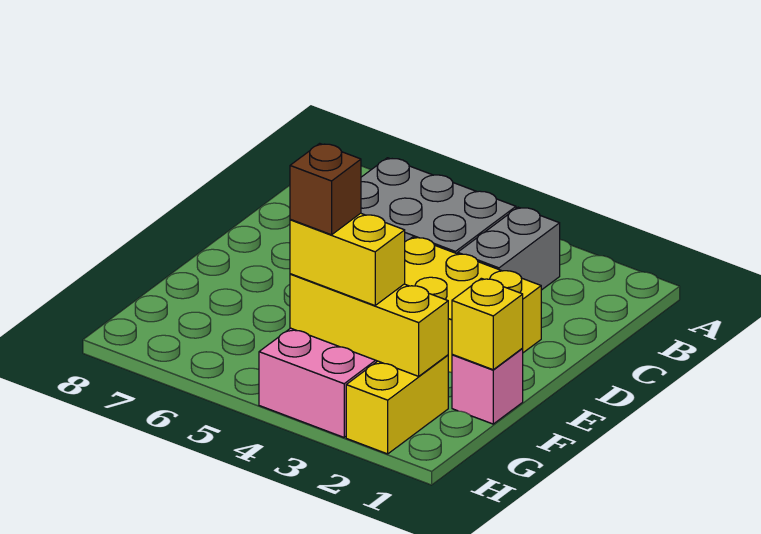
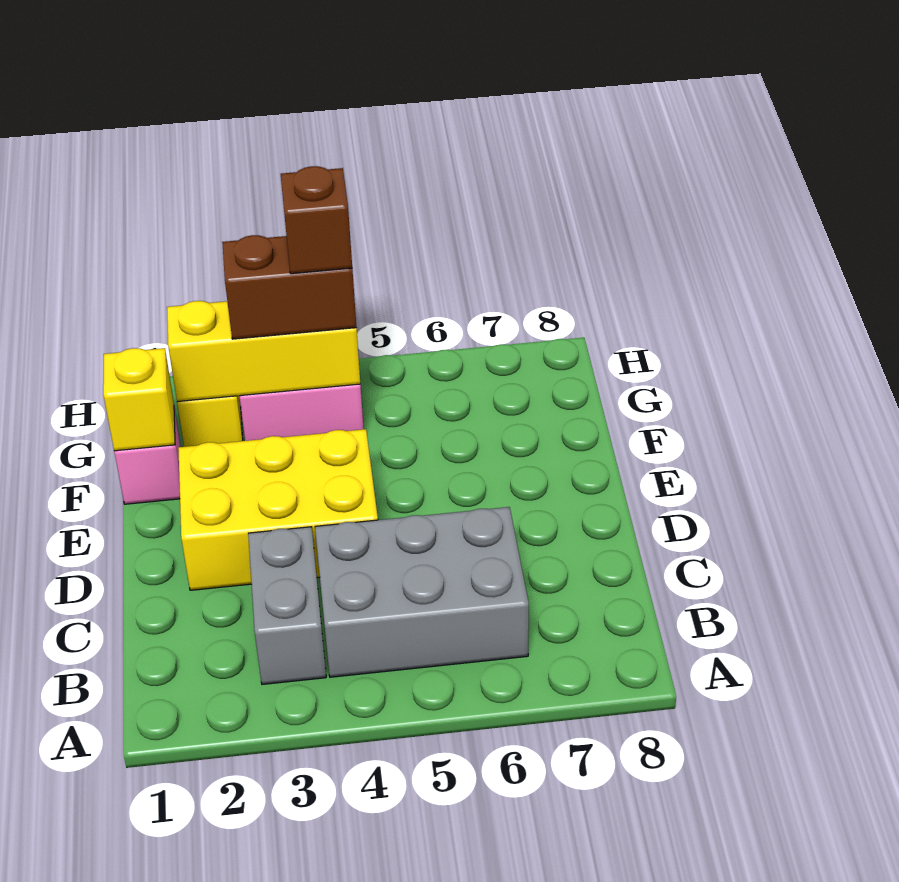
yellow 1x2 brick [290,213,405,306] -> brown 1x2 brick [222,235,357,339]

